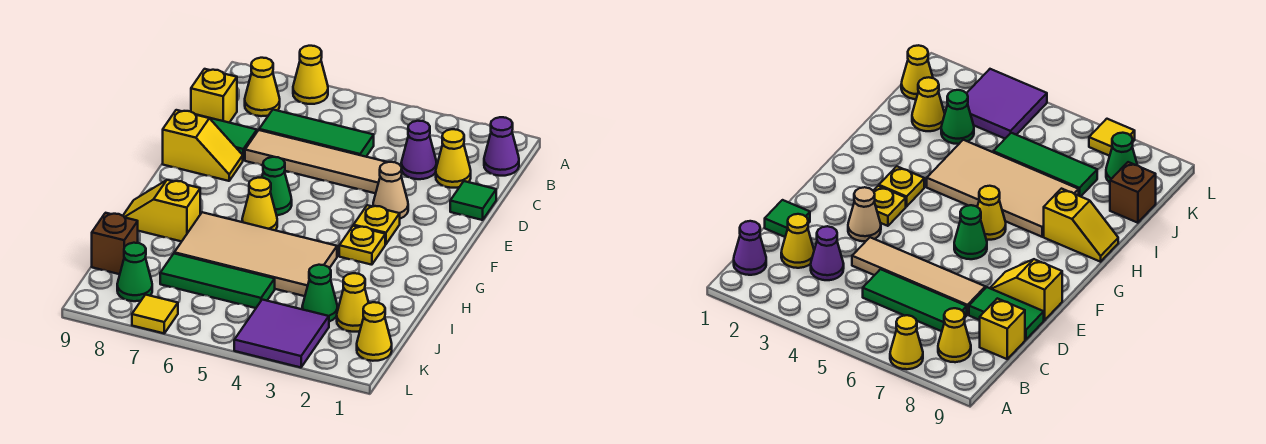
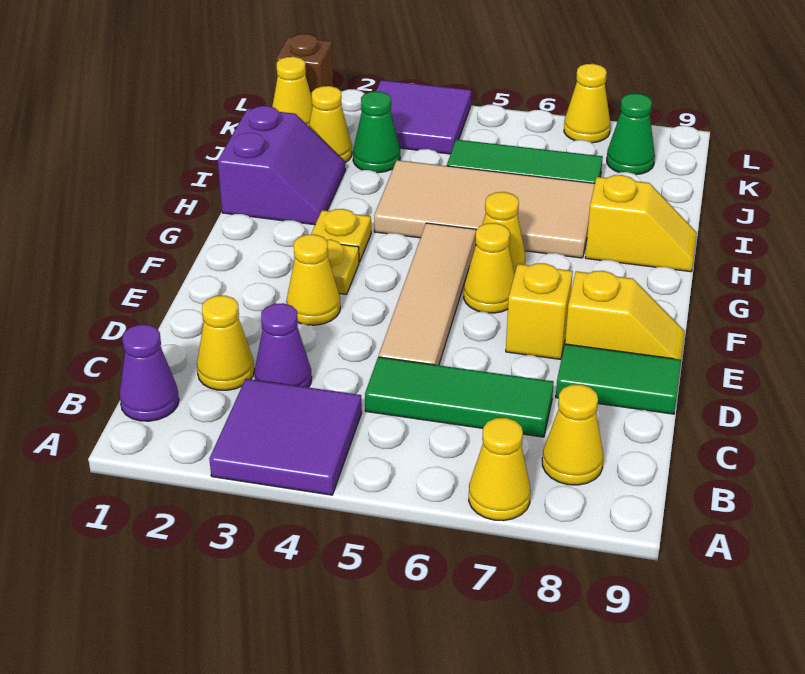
none -> purple 2x2 tile [209,379,362,495]
yellow 1x1 brick [191,69,237,123] -> yellow 1x1 brick moved to [506,263,573,359]
green 1x1 tile [450,181,496,220] -> none
tan 1x4 tile [245,130,387,193] -> tan 1x4 tile turned to [379,223,476,365]
tan 1x1 cone [373,162,408,219] -> yellow 1x1 cone [286,234,340,325]
yellow 1x2 slope [163,110,243,181] -> yellow 1x2 slope turned to [565,271,685,359]
green 1x1 cone [262,157,292,215] -> yellow 1x1 cone [464,223,514,313]
none -> purple 2x2 slope [218,106,345,225]
brown 1x1 brick [92,213,138,274] -> brown 1x1 brick moved to [276,34,333,96]
yellow 1x1 tile [132,295,178,333] -> yellow 1x1 cone [564,64,610,143]

